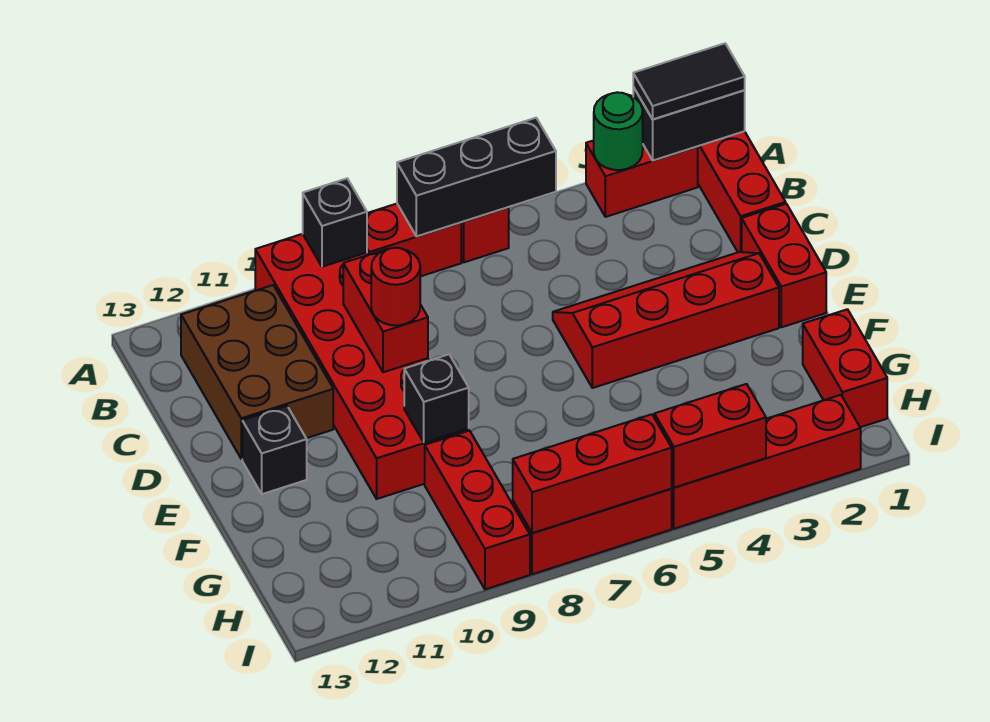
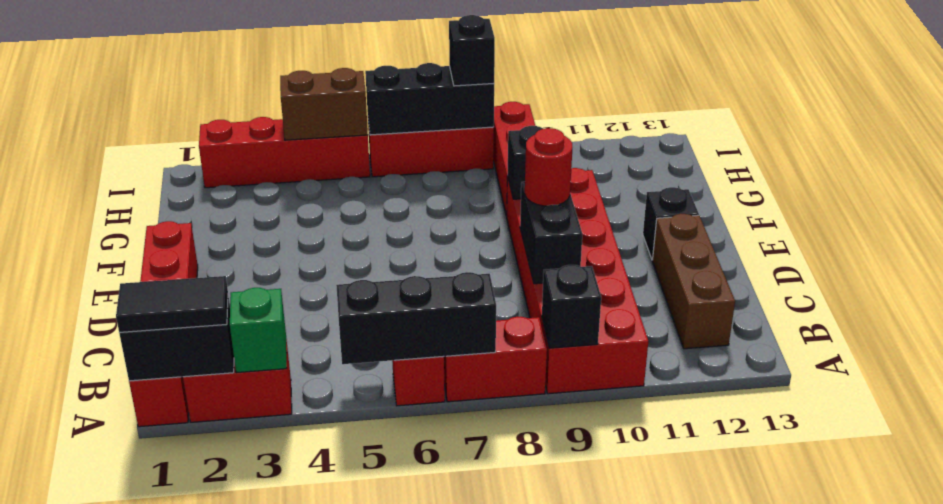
green 1x1 round brick [594,92,643,170] -> green 1x1 brick [230,288,287,373]
brown 2x3 brick [181,285,333,459] -> brown 1x3 brick [652,214,735,349]
red 1x2 brick [343,249,428,372] -> black 1x2 brick [520,182,582,284]
red 2x4 slope [553,252,779,388] -> none
red 1x2 brick [803,309,887,427] -> none
red 1x2 brick [654,384,766,488] -> brown 1x2 brick [280,68,368,140]
red 1x3 brick [513,414,672,533] -> black 1x3 brick [365,63,494,135]
none -> black 1x1 brick [449,15,495,86]

